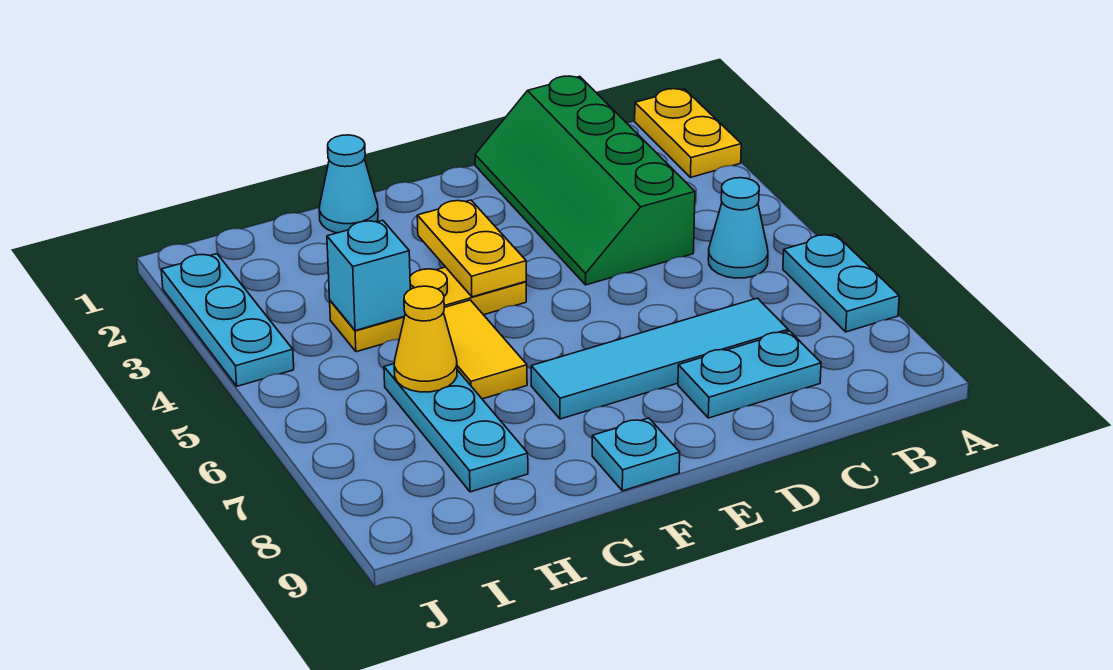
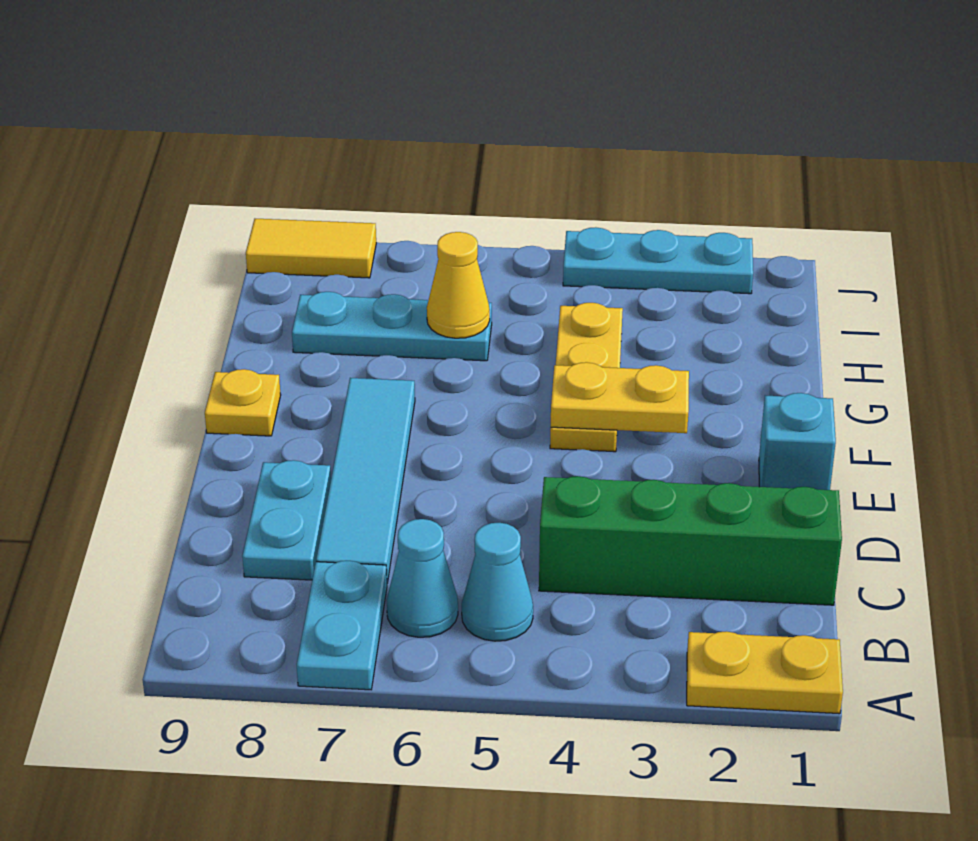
cyan 1x2 plate [783,234,899,332] -> cyan 1x2 plate turned to [297,561,387,690]
cyan 1x1 plate [592,418,680,491] -> yellow 1x1 plate [205,369,281,436]
cyan 1x1 cone [319,135,378,233] -> cyan 1x1 cone moved to [387,519,458,637]
yellow 1x2 tile [444,300,527,399] -> yellow 1x2 tile moved to [246,219,376,278]
cyan 1x1 brick [327,220,410,331] -> cyan 1x1 brick moved to [759,393,836,490]

